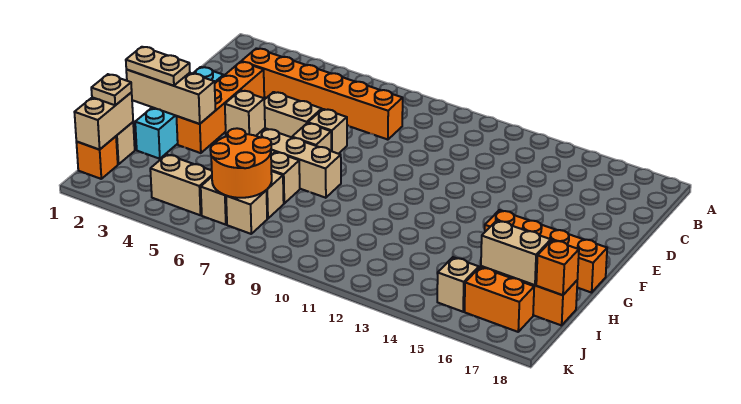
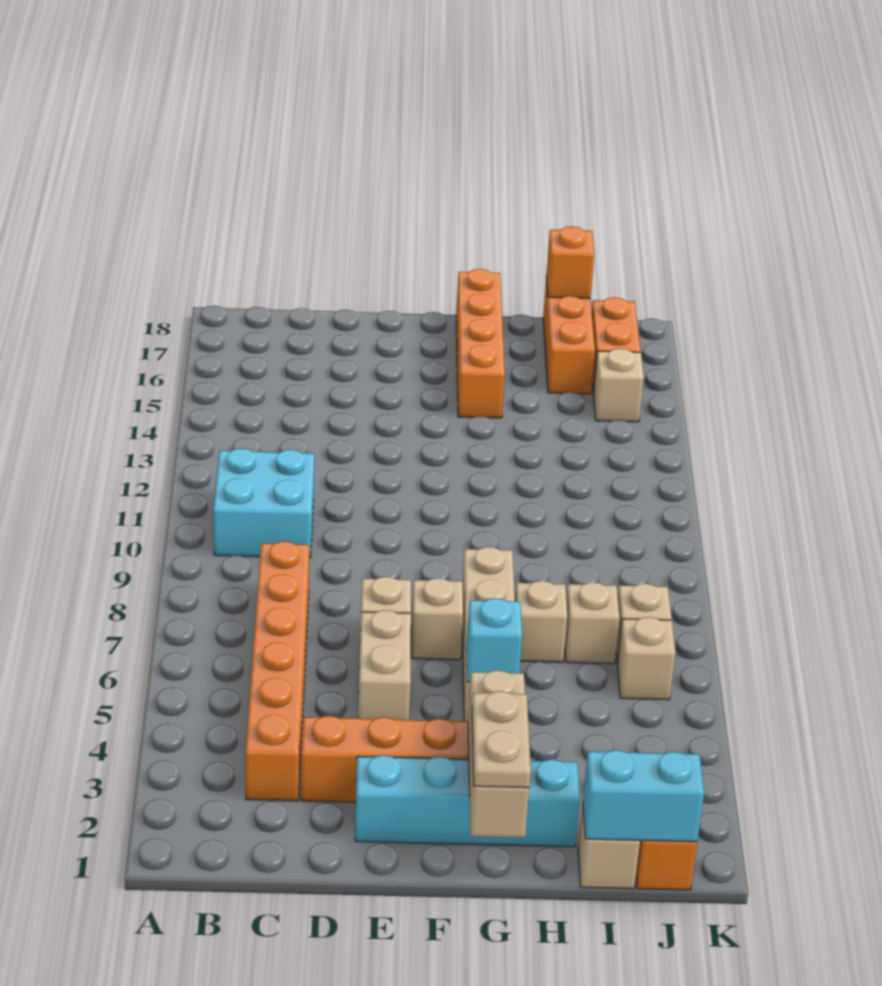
none -> cyan 2x2 brick [213,448,314,558]
tan 1x1 brick [225,90,265,136] -> cyan 1x1 brick [466,598,522,682]
tan 1x2 brick [74,93,133,150] -> cyan 1x2 brick [583,750,704,842]
tan 1x1 plate [91,74,132,105] -> none
orange 2x2 round brick [210,128,272,198] -> none
tan 1x2 brick [481,220,551,285] -> none
tan 1x2 brick [150,154,212,215] -> none

